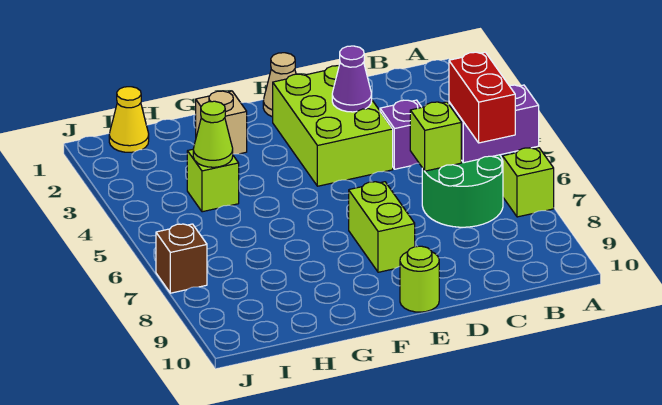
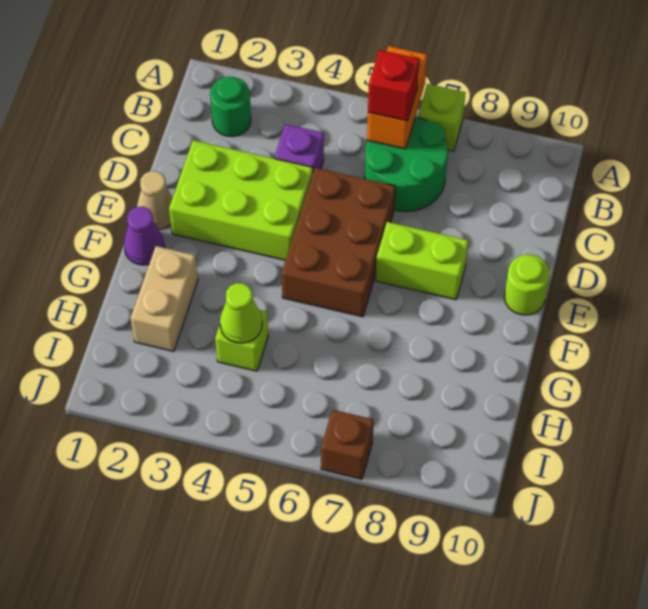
purple 1x2 brick [449,85,539,163] -> orange 1x2 brick [367,46,427,149]
none -> green 1x1 round brick [210,77,251,137]
red 1x2 brick [449,52,515,143] -> red 1x1 brick [368,50,419,121]
lime 1x1 brick [410,102,461,171] -> none
purple 1x1 cone [332,46,372,112] -> purple 1x1 cone moved to [124,207,165,265]
none -> brown 2x3 brick [282,168,395,317]
tan 1x1 brick [196,91,247,154] -> tan 1x2 brick [131,246,198,351]
yellow 1x1 cone [109,87,149,152] -> none

